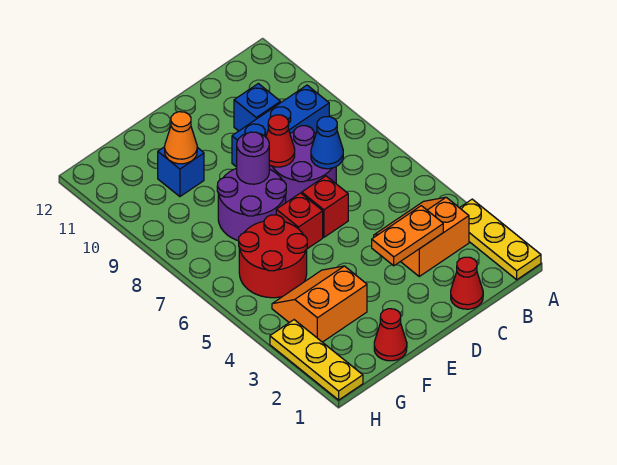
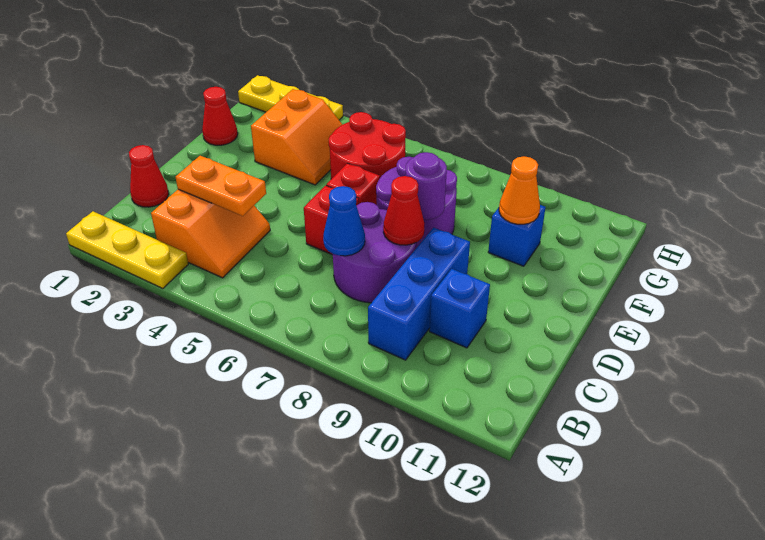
orange 1x2 plate [372,206,443,266] -> orange 1x2 plate turned to [176,156,266,216]

